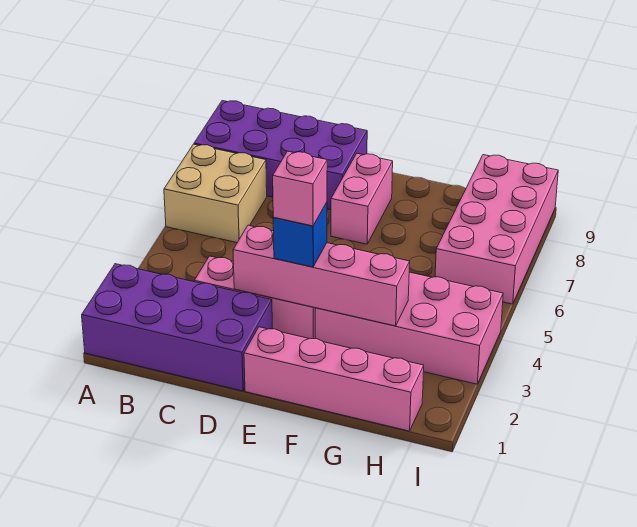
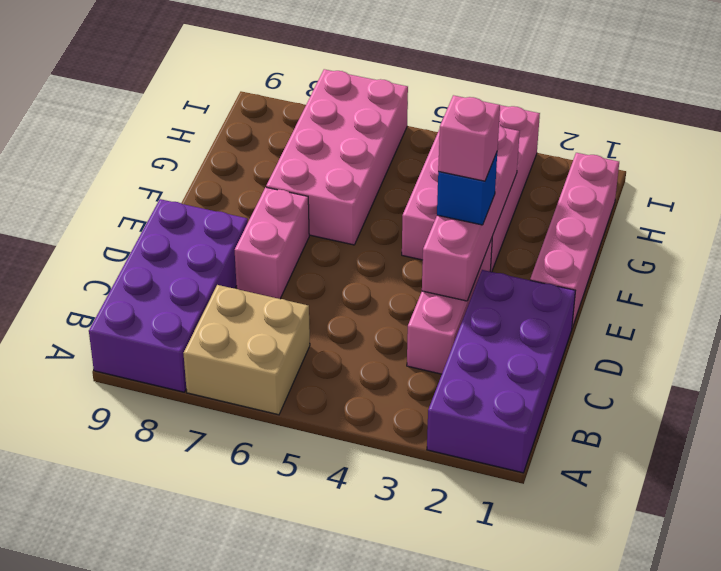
pink 1x2 brick [331,154,393,244] -> pink 1x2 brick turned to [235,187,309,299]
pink 2x4 brick [435,155,558,304] -> pink 2x4 brick turned to [266,69,408,245]

